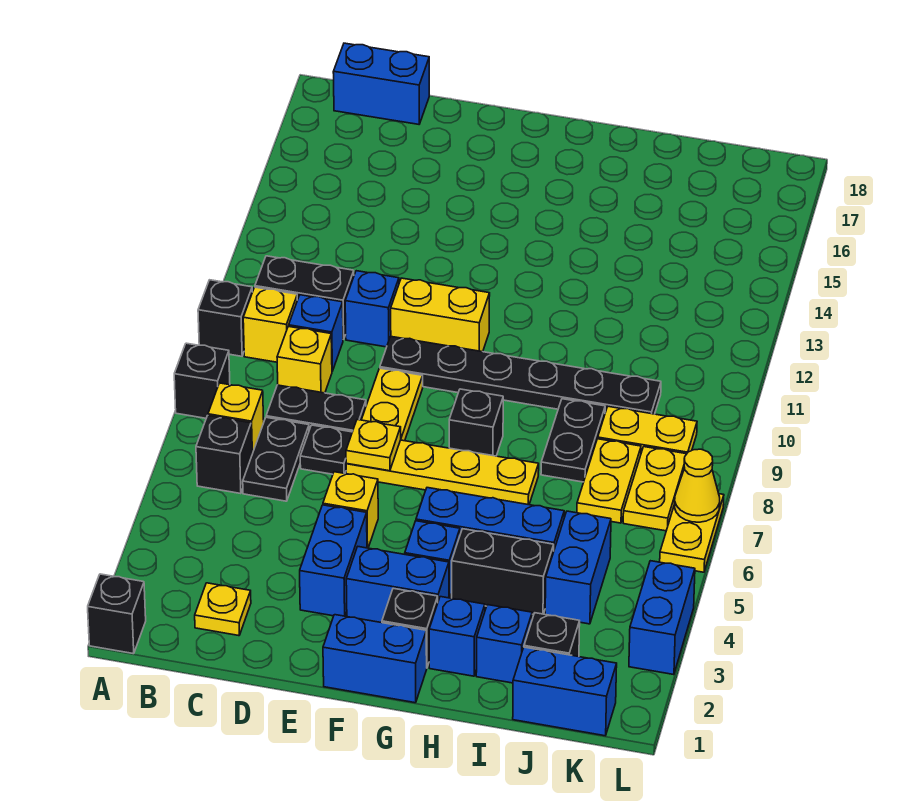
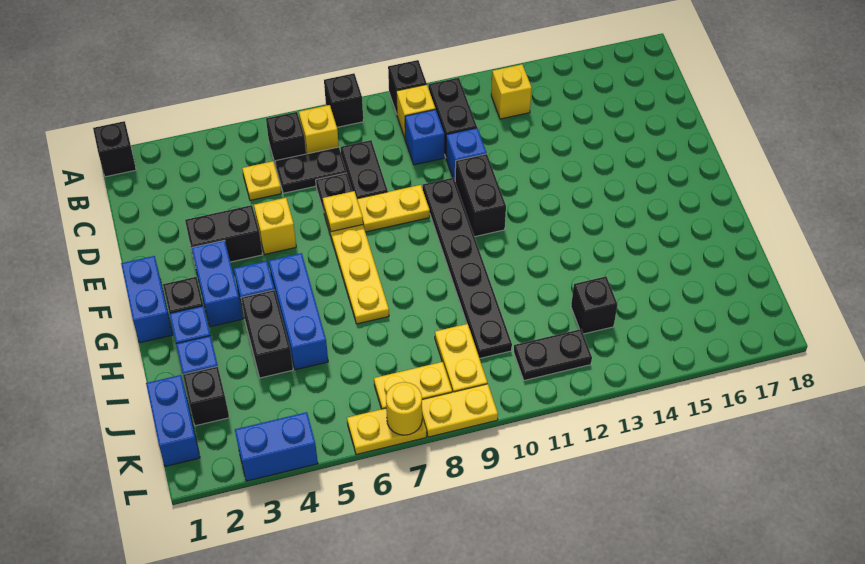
blue 1x2 brick [333,43,429,124] -> none
yellow 1x1 plate [195,583,251,636] -> yellow 1x1 plate moved to [242,161,281,201]
yellow 1x1 brick [277,326,332,393] -> yellow 1x1 brick moved to [491,64,532,119]
blue 1x2 brick [300,505,367,616] -> black 1x2 brick [185,205,263,262]
yellow 1x2 brick [391,278,490,352] -> black 1x2 brick [455,154,506,237]
black 1x1 brick [449,389,503,456] -> black 1x1 brick moved to [571,277,618,334]
black 1x2 plate [541,399,605,482] -> black 1x2 plate moved to [514,329,592,380]
blue 1x2 brick [545,511,611,624] -> none
yellow 1x2 plate [577,439,641,523] -> yellow 1x2 plate moved to [422,384,498,437]
yellow 1x1 cone [675,449,720,522] -> yellow 1x1 round brick [386,382,422,435]

